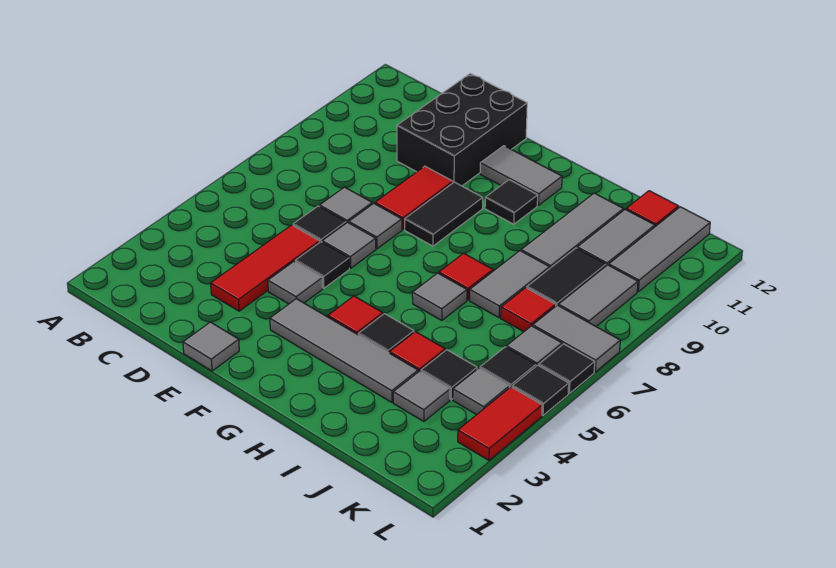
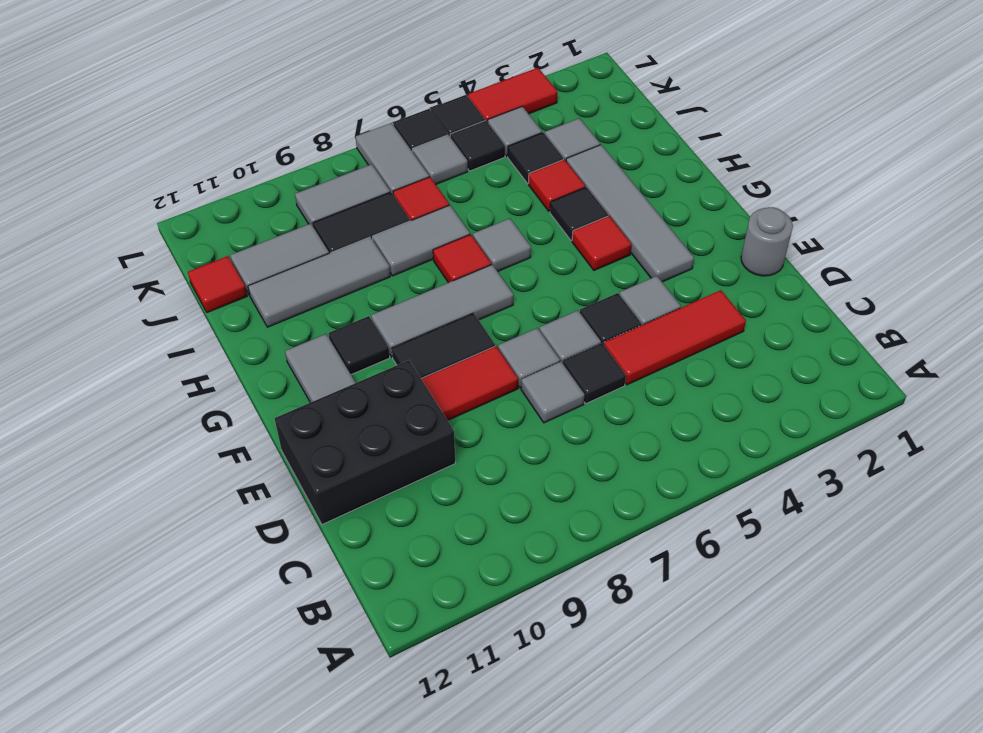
grey 1x1 tile [183,322,239,371] -> grey 1x1 round brick [741,207,793,276]
grey 1x3 tile [609,207,710,292] -> grey 1x3 tile moved to [371,265,513,357]

